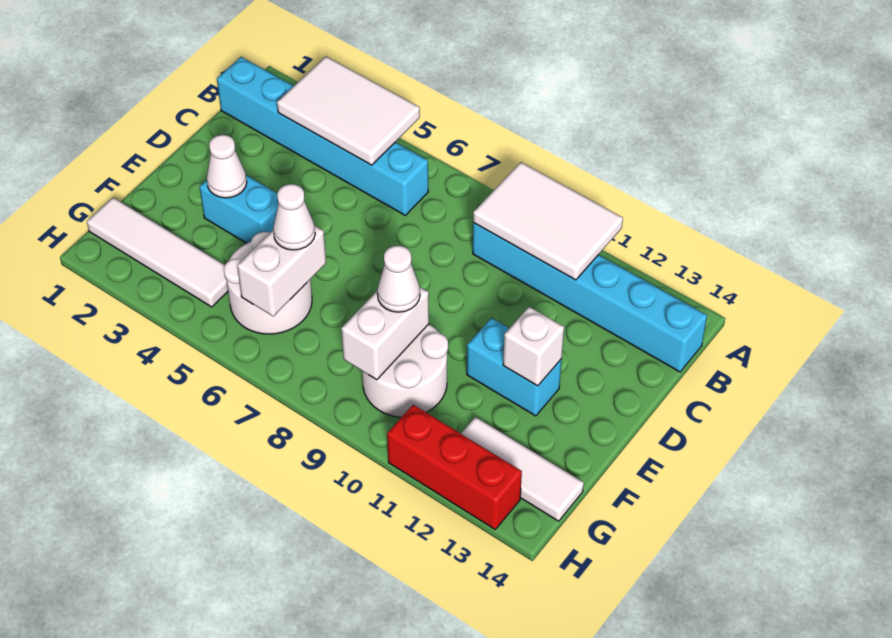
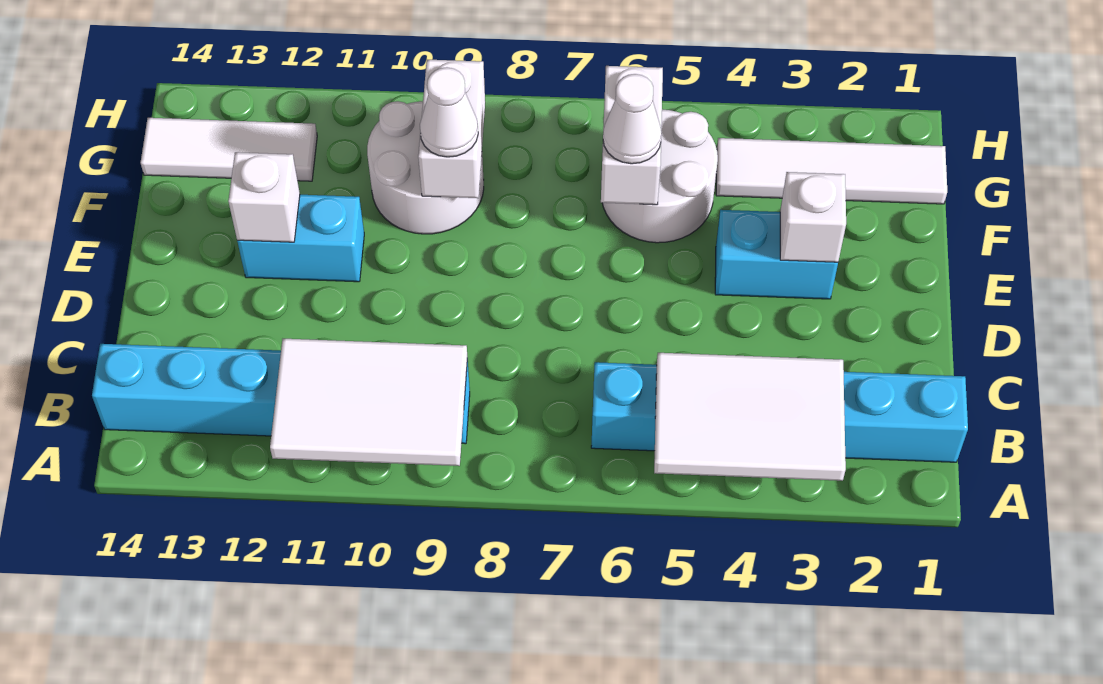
white 1x1 cone [207,135,247,198] -> white 1x1 brick [780,172,846,262]
red 1x3 brick [387,405,522,529] -> none

